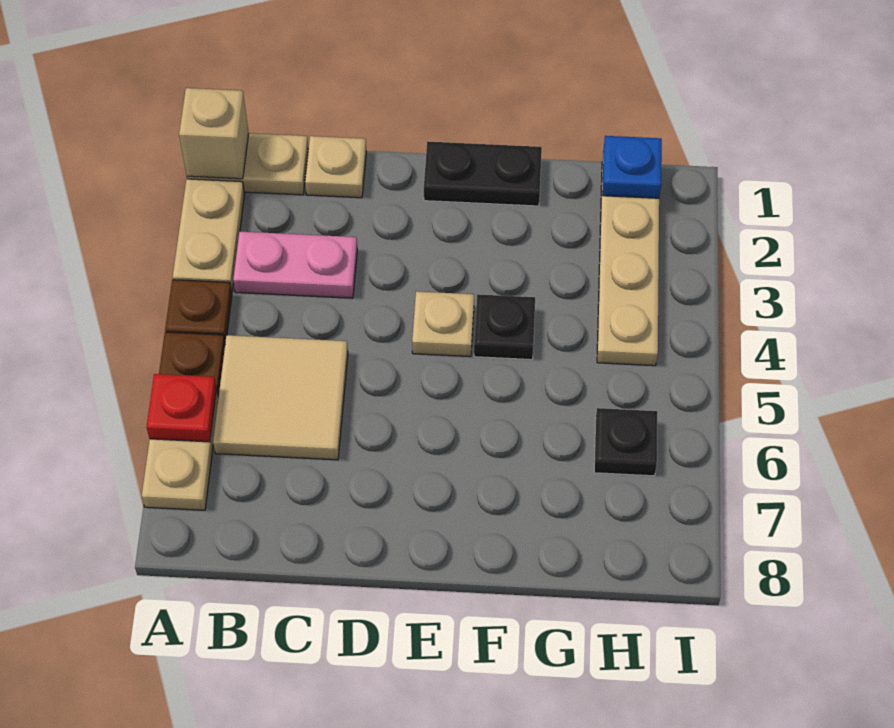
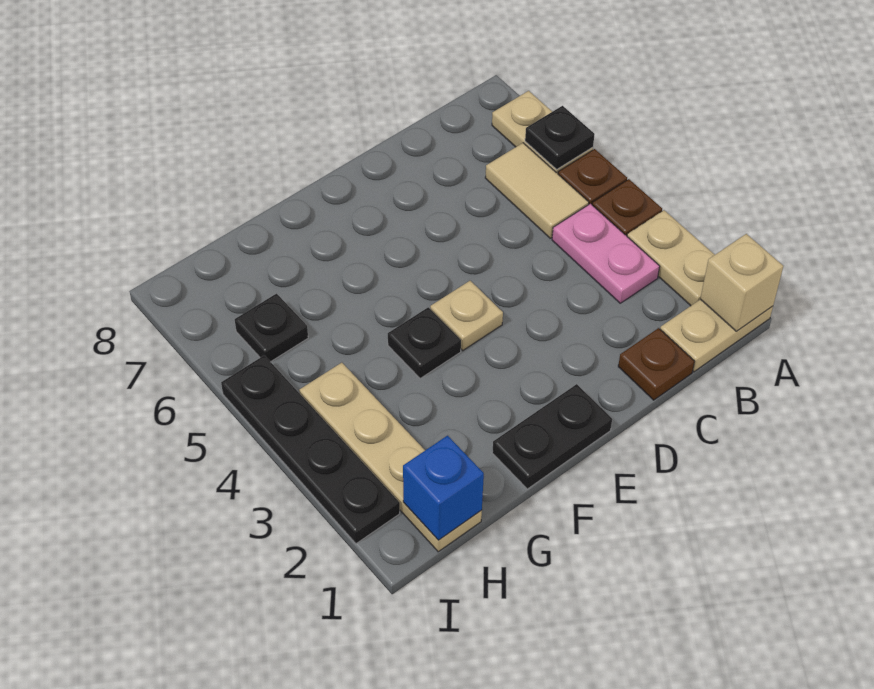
red 1x1 plate [147,374,216,442] -> black 1x1 plate [525,106,595,170]
pink 1x2 plate [233,232,357,298] -> pink 1x2 plate turned to [552,204,660,303]
tan 2x2 tile [213,335,348,460] -> tan 1x2 tile [485,143,589,238]
tan 1x1 plate [305,136,366,198] -> brown 1x1 plate [618,328,694,400]
blue 1x1 plate [602,136,662,198] -> blue 1x1 brick [403,436,484,540]
none -> black 1x4 plate [221,355,400,544]

